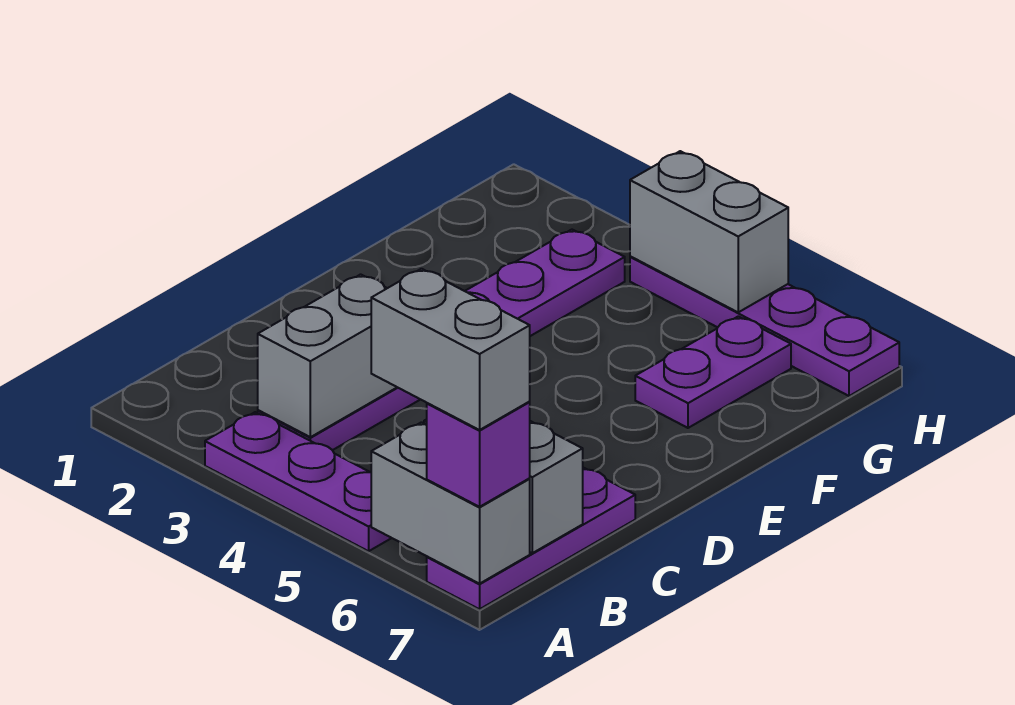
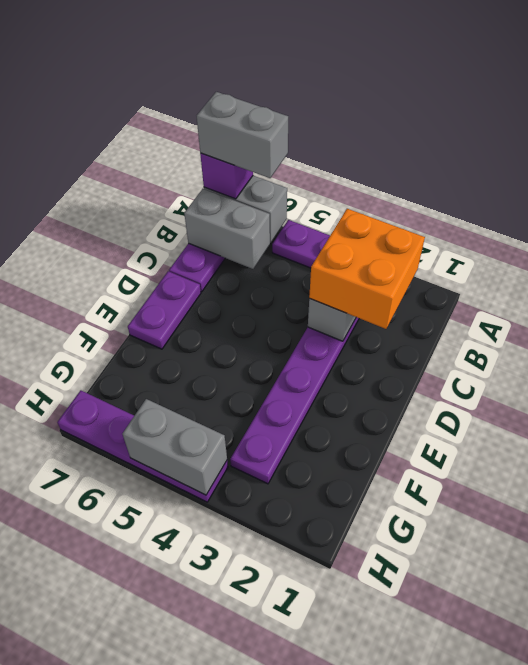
none -> orange 2x2 brick [309,209,425,329]
purple 1x2 plate [635,316,791,428] -> purple 1x2 plate moved to [128,271,201,349]

